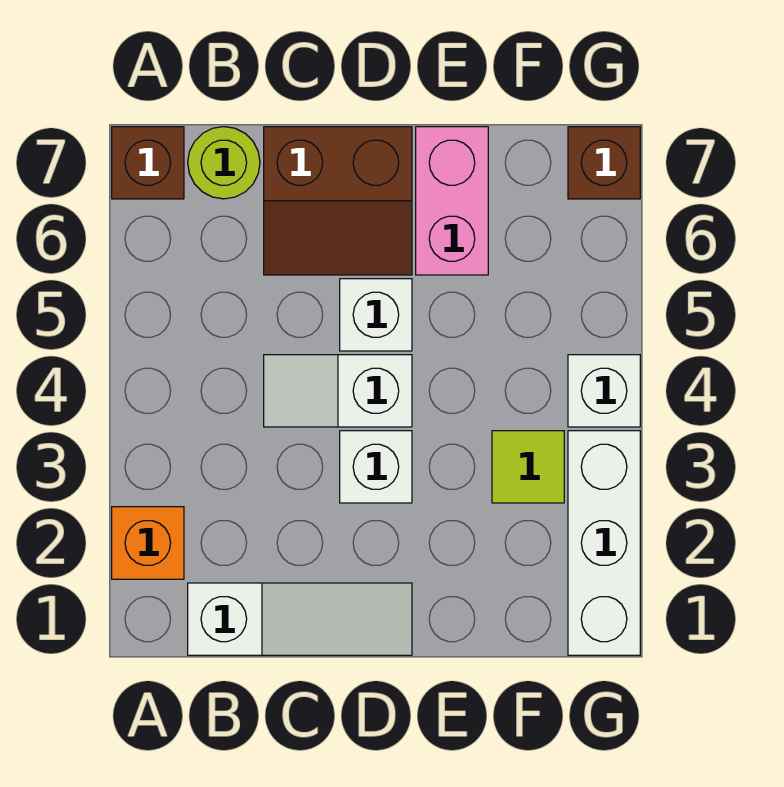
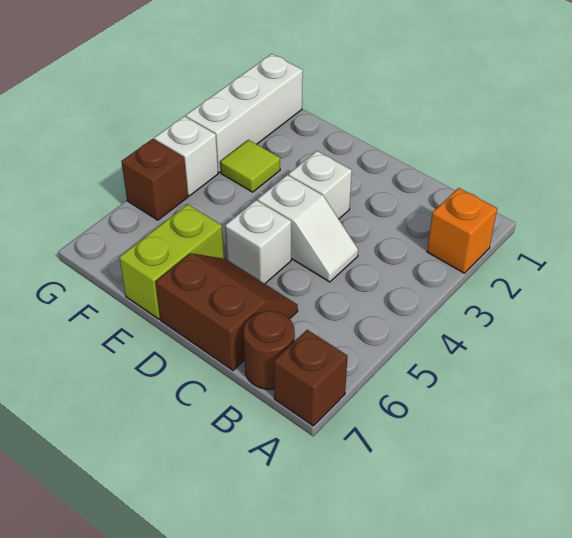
white 1x3 slope [188,583,412,655] -> none
lime 1x1 round brick [188,127,260,199] -> brown 1x1 round brick [243,311,295,389]
pink 1x2 brick [416,127,488,275] -> lime 1x2 brick [119,204,224,319]
brown 1x1 brick [568,127,640,199] -> brown 1x1 brick moved to [121,139,188,220]

